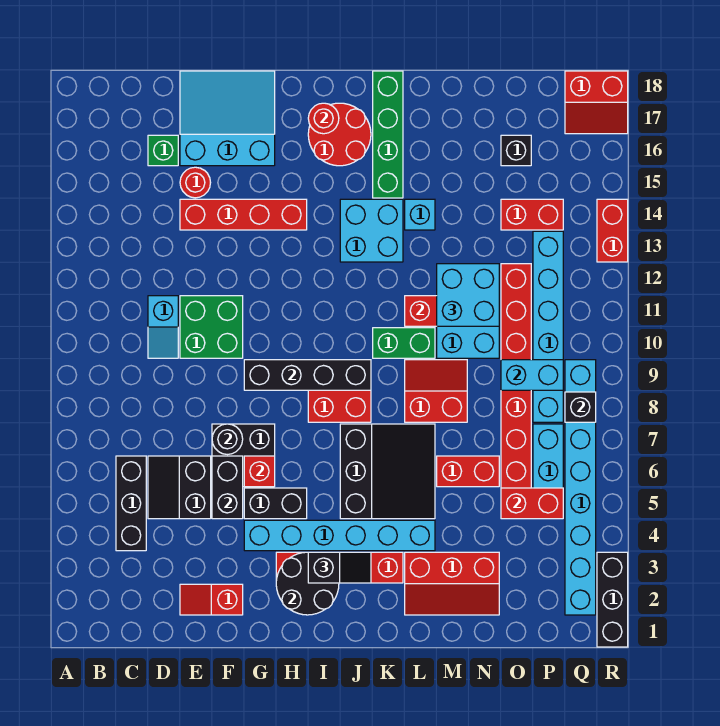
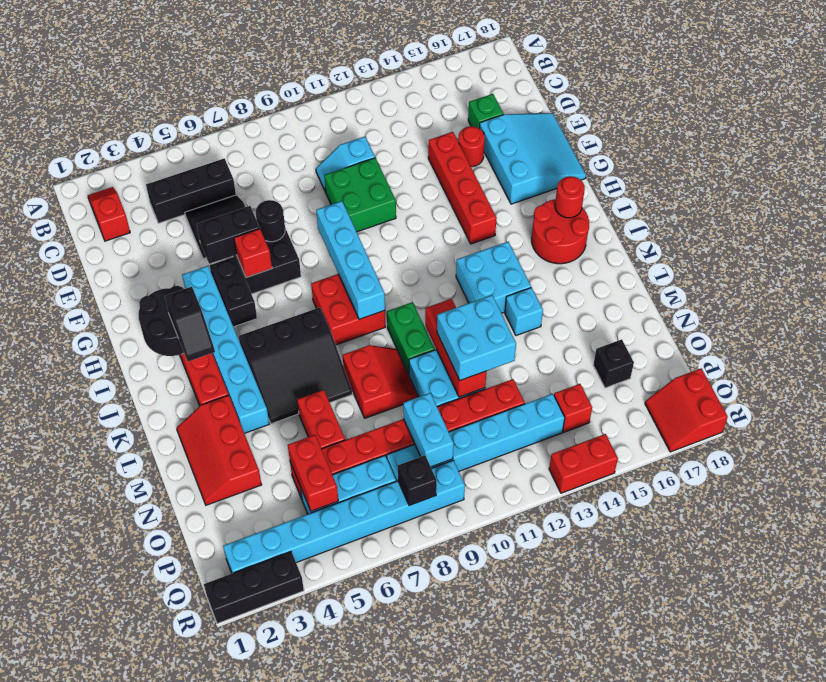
red 1x2 slope [180,584,243,615] -> red 1x2 slope moved to [88,187,130,241]
black 1x4 brick [244,360,371,390] -> cyan 1x4 brick [316,201,385,319]
green 1x4 brick [373,71,403,198] -> none
red 1x2 brick [501,199,563,230] -> red 1x1 brick [554,384,592,432]

